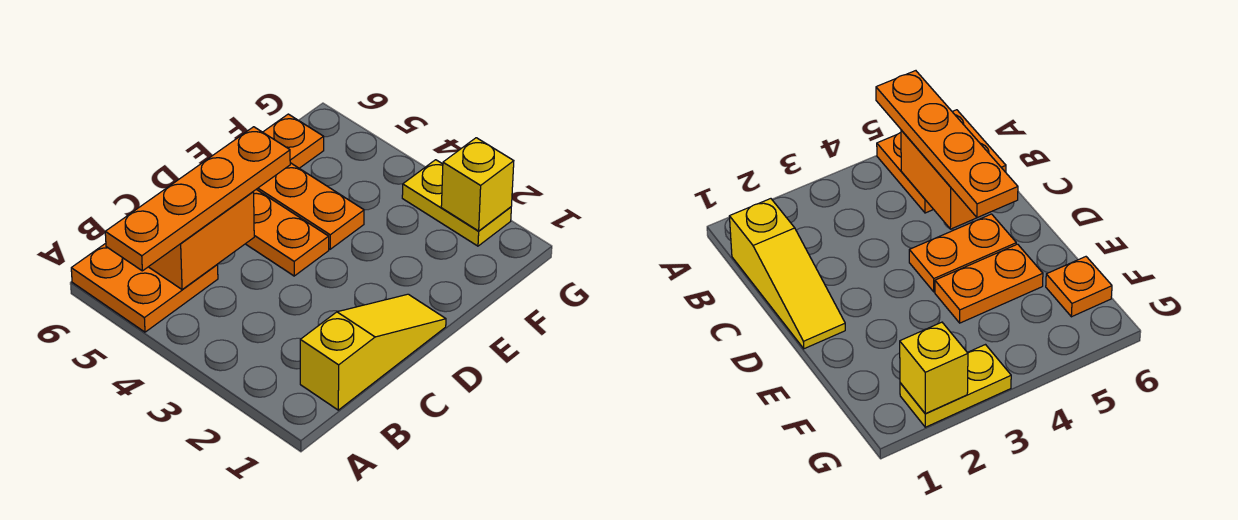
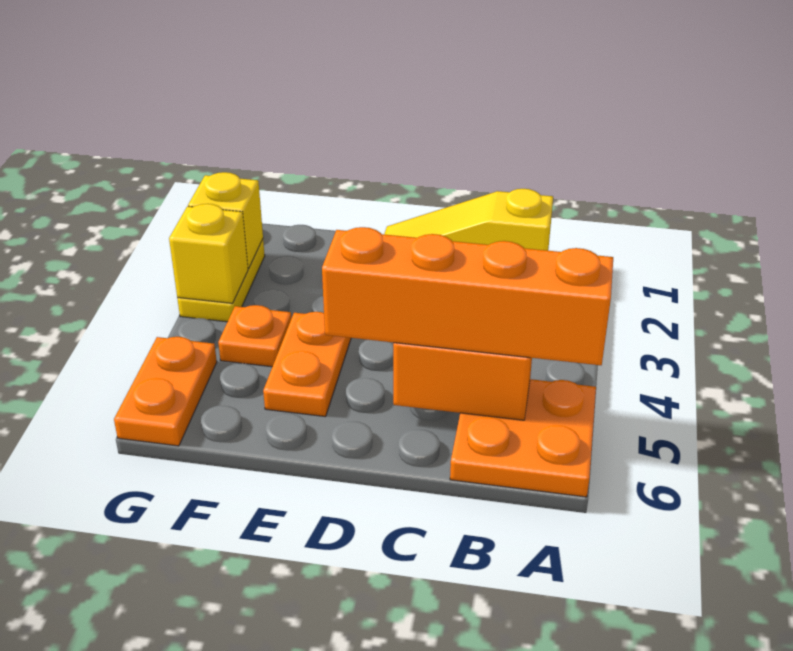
orange 1x4 plate [105,127,290,271] -> orange 1x4 brick [322,227,613,365]
orange 1x2 plate [246,190,329,276] -> orange 1x2 plate moved to [114,337,217,446]
orange 1x1 plate [263,114,324,168] -> orange 1x1 plate moved to [218,305,291,367]
none -> yellow 1x1 brick [169,204,248,303]

